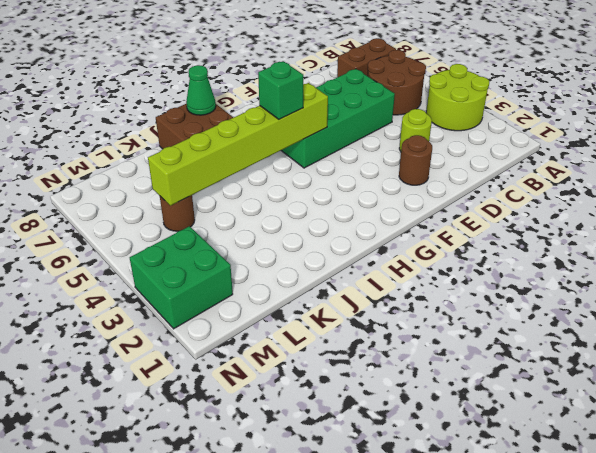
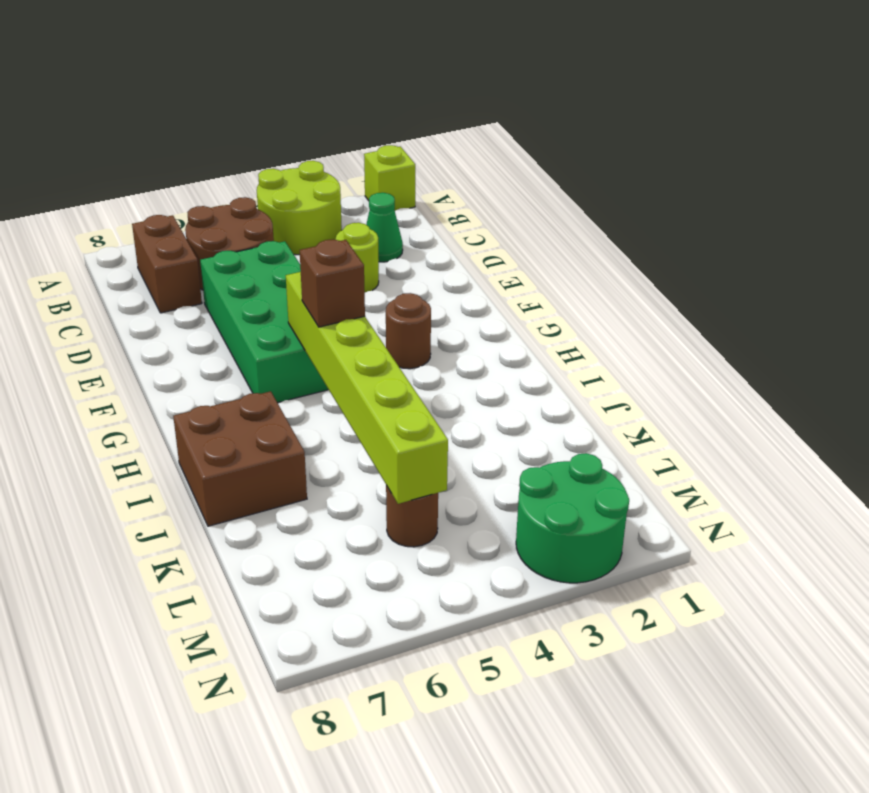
none -> lime 1x1 brick [364,145,415,211]
brown 1x1 round brick [399,135,432,185] -> brown 1x1 round brick moved to [386,293,431,369]
green 1x1 brick [258,61,303,119] -> brown 1x1 brick [300,239,365,327]
green 1x1 cone [186,65,216,115] -> green 1x1 cone moved to [366,193,403,262]
green 2x2 brick [130,226,233,329] -> green 2x2 round brick [516,453,629,583]

